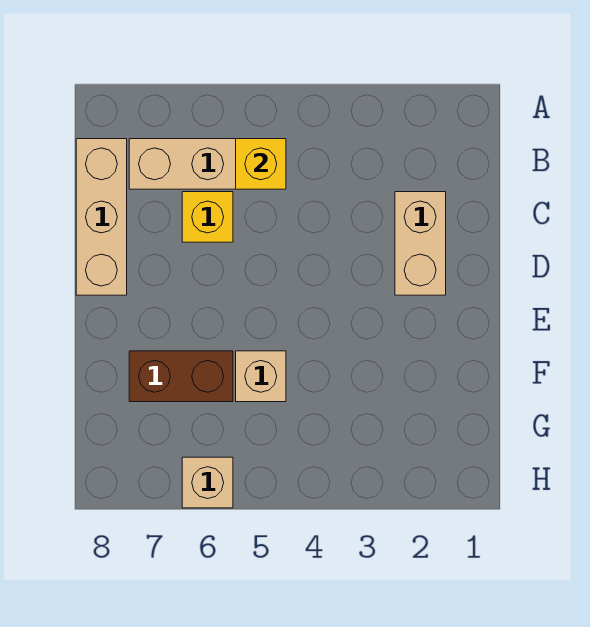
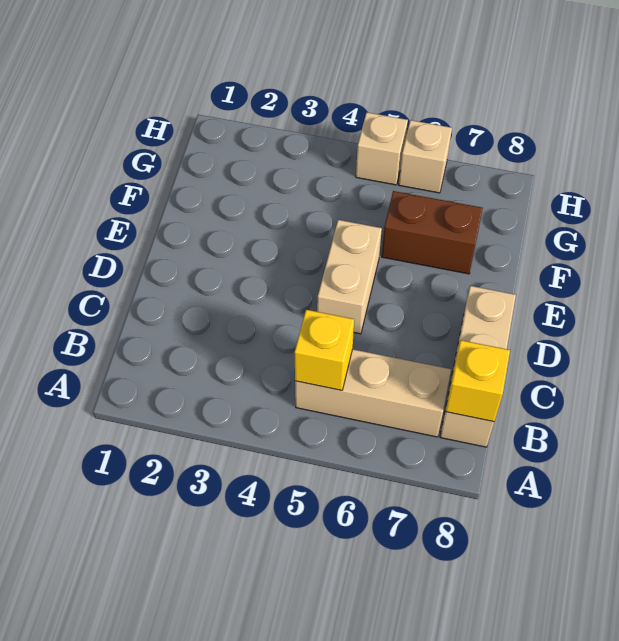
tan 1x2 brick [395,192,446,295] -> tan 1x2 brick moved to [317,220,382,334]
yellow 1x1 brick [182,192,233,242] -> yellow 1x1 brick moved to [446,340,510,422]
tan 1x1 brick [236,351,286,402] -> tan 1x1 brick moved to [356,112,408,185]

